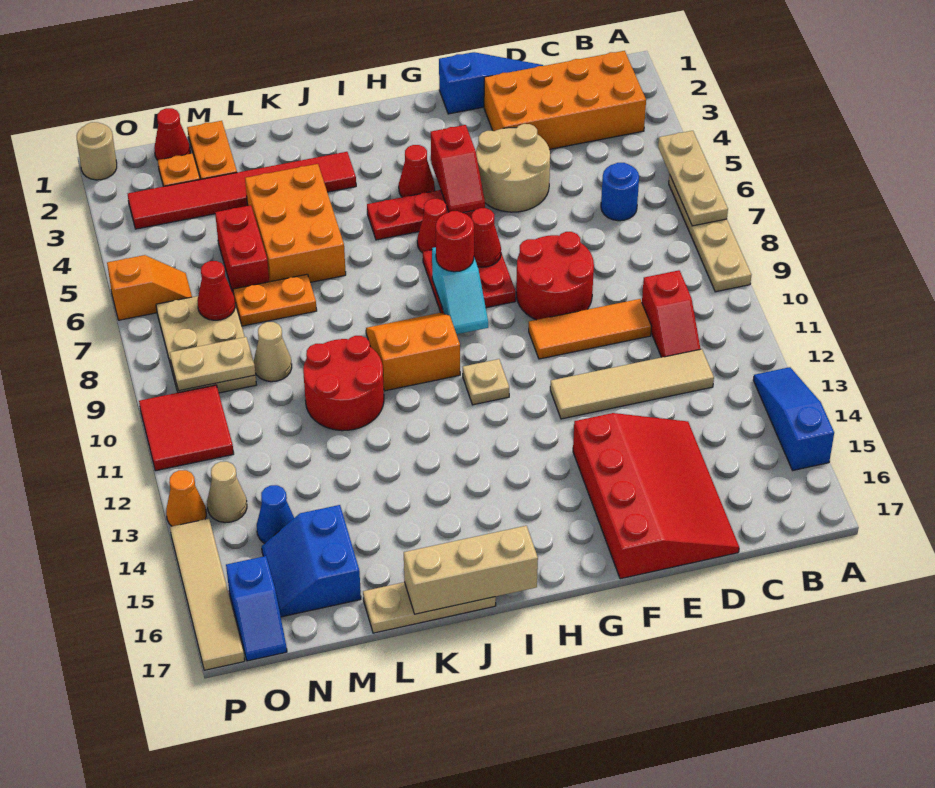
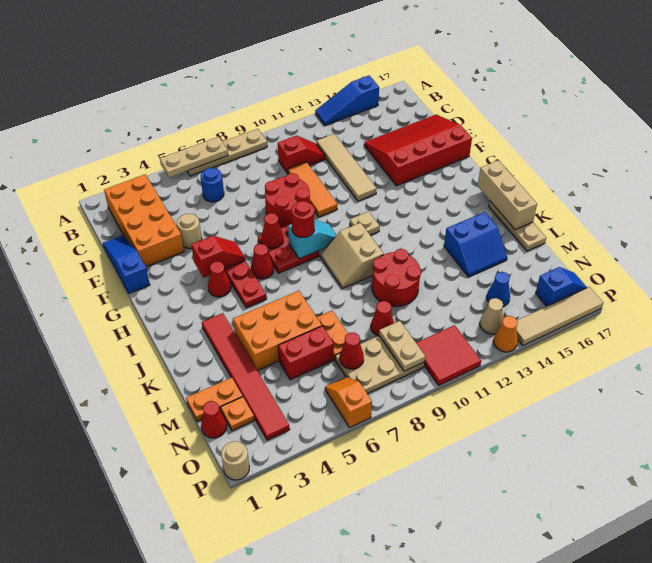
tan 2x2 round brick [476,124,550,212] -> tan 1x1 round brick [177,213,202,248]
orange 2x2 slope [366,313,460,391] -> tan 2x2 slope [320,223,384,288]
tan 1x1 cone [254,322,292,382] -> red 1x1 cone [371,301,394,336]
blue 2x2 slope [262,505,361,617] -> blue 2x2 slope moved to [444,212,507,277]

